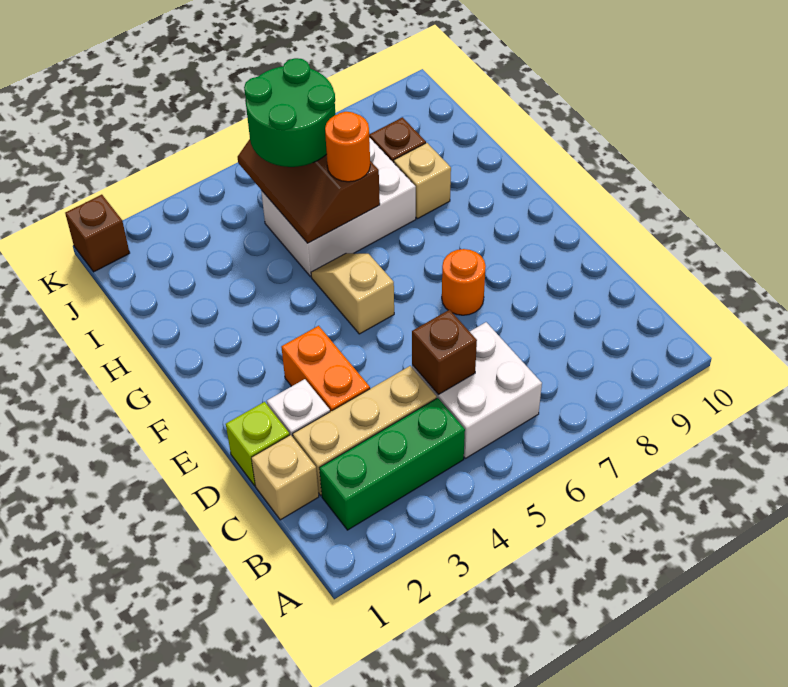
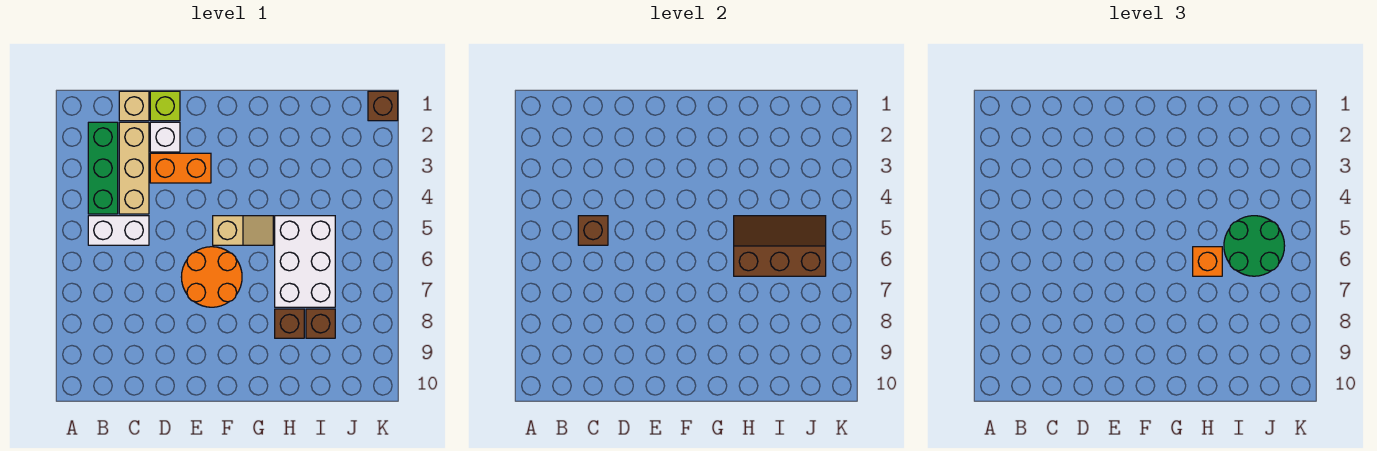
white 2x2 brick [412,322,542,458] -> white 1x2 brick [88,216,149,245]
orange 1x1 round brick [442,249,486,315] -> orange 2x2 round brick [182,247,242,307]
orange 1x1 round brick [325,112,370,182] -> orange 1x1 brick [1193,247,1222,276]
tan 1x1 brick [394,143,451,219] -> brown 1x1 brick [275,309,304,338]

